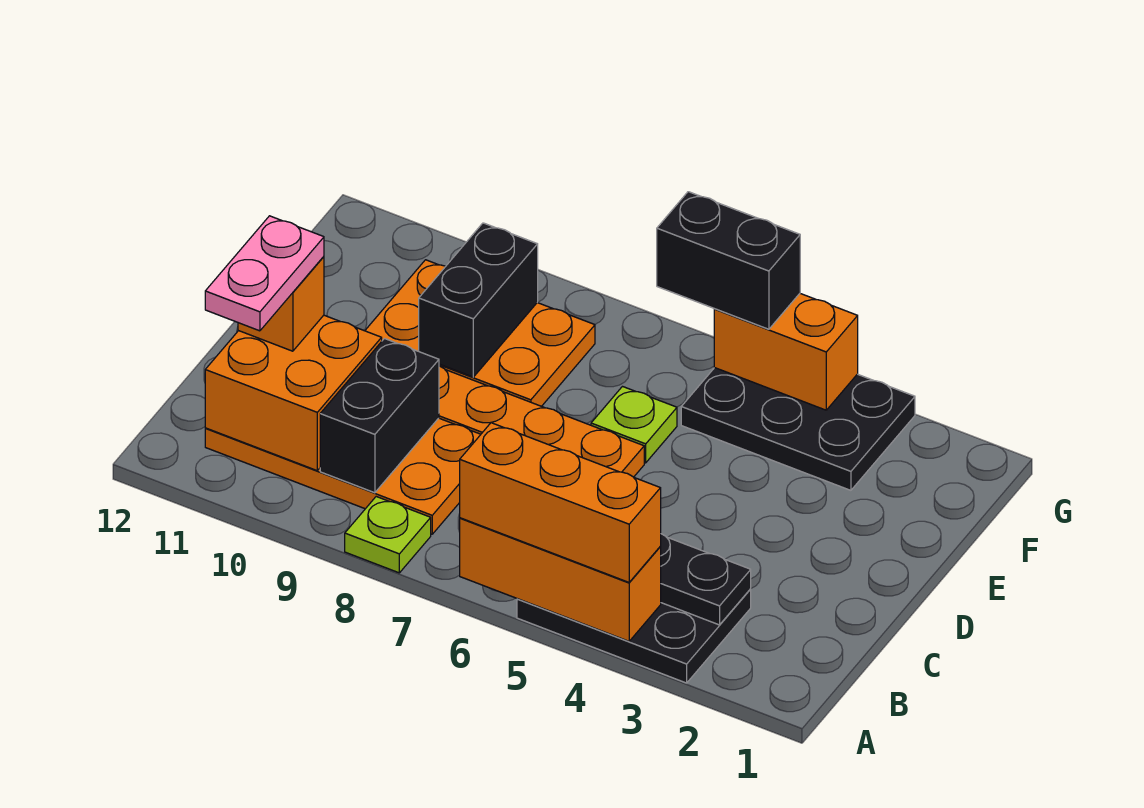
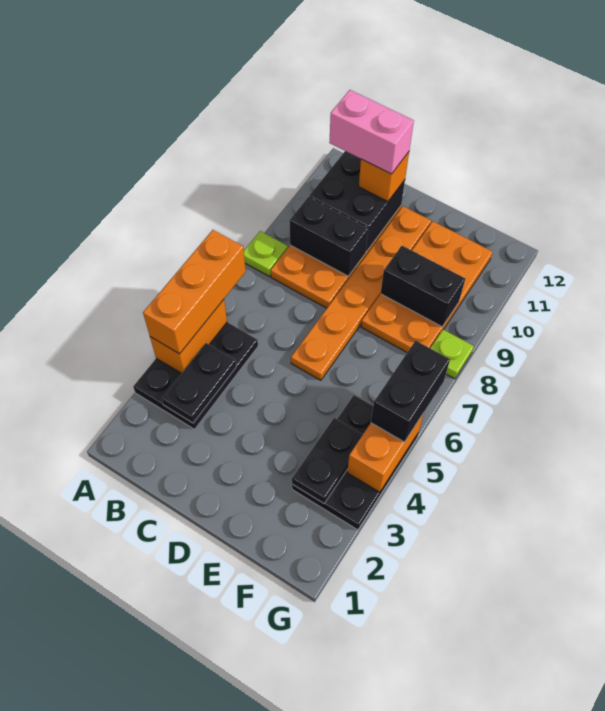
orange 1x3 brick [460,518,661,641] -> orange 1x2 brick [150,300,227,373]
orange 2x2 brick [205,315,382,470] -> black 2x2 brick [309,151,405,251]
pink 1x2 plate [205,216,324,331] -> pink 1x2 brick [329,90,414,174]
lime 1x1 plate [591,387,677,463] -> lime 1x1 plate moved to [430,329,474,379]
orange 2x3 plate [365,260,595,406] -> orange 2x4 plate [361,221,492,352]
none -> black 1x2 plate [292,418,363,503]

